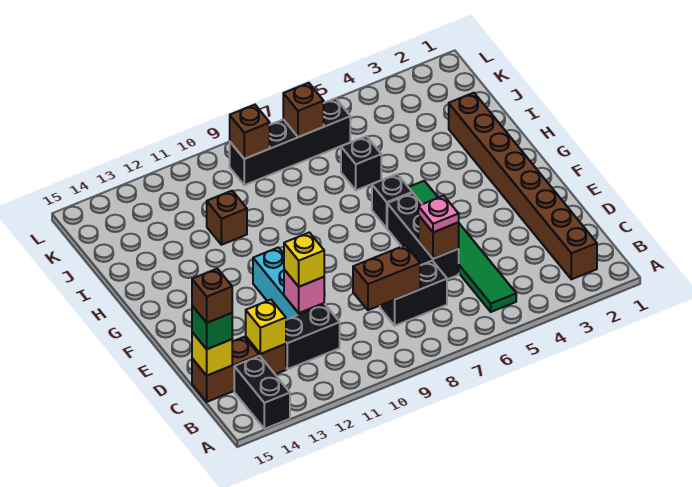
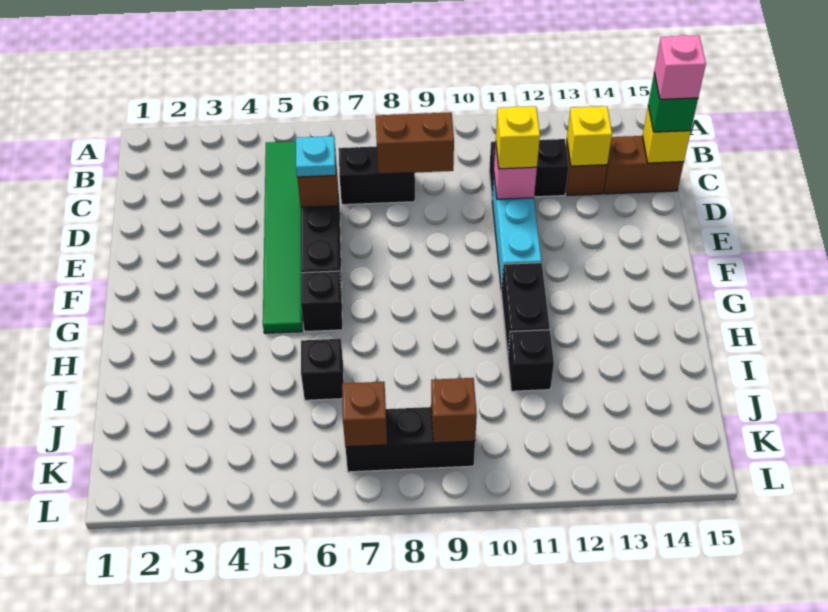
black 1x2 brick [234,356,290,429] -> black 1x2 brick moved to [501,263,550,354]
brown 1x8 brick [449,93,597,279] -> none
brown 1x1 brick [192,269,232,323] -> pink 1x1 brick [654,35,706,99]
pink 1x1 plate [418,196,459,232] -> cyan 1x1 plate [296,136,336,177]
brown 1x1 brick [207,191,247,245] -> black 1x1 brick [508,330,554,391]
black 1x4 brick [230,98,350,185] -> black 1x3 brick [345,407,475,472]

